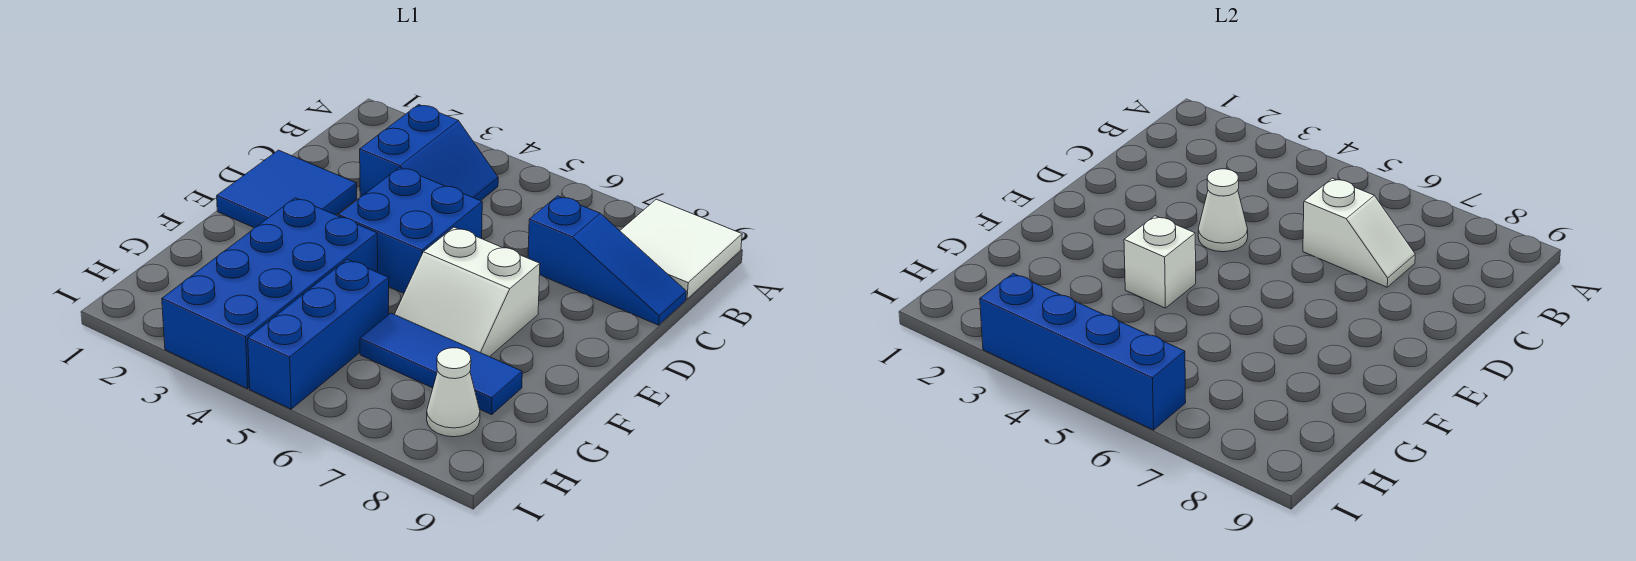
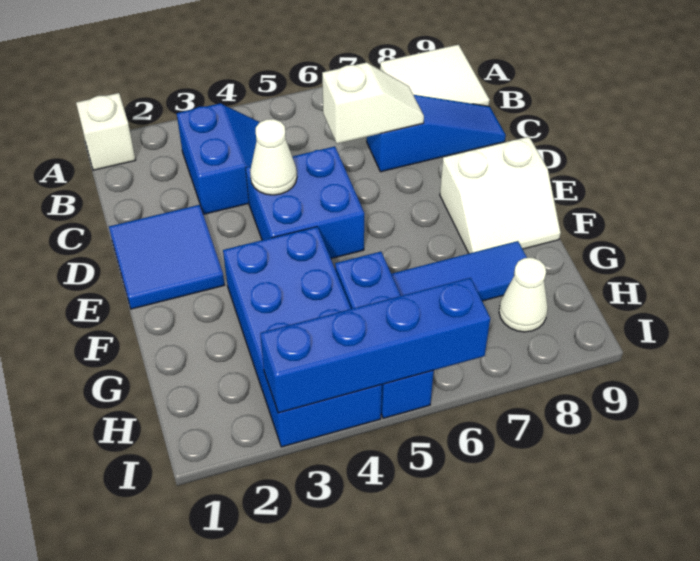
white 2x2 slope [395,227,540,357] -> white 2x2 slope moved to [440,137,561,253]
white 1x1 brick [1124,216,1196,308] -> white 1x1 brick moved to [76,93,135,170]

